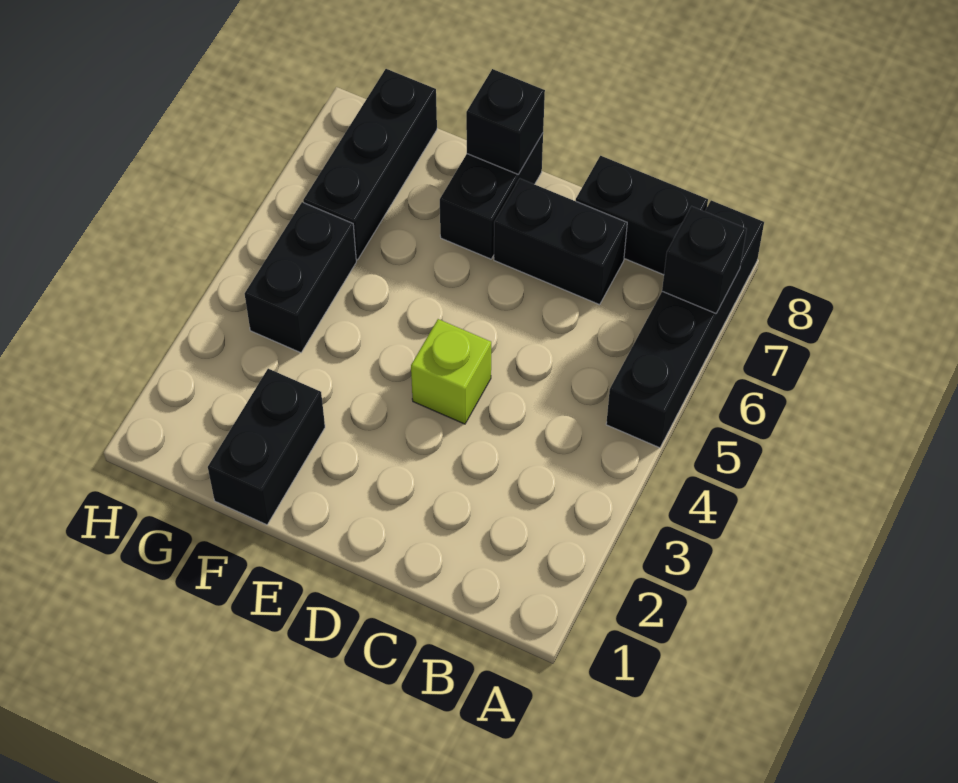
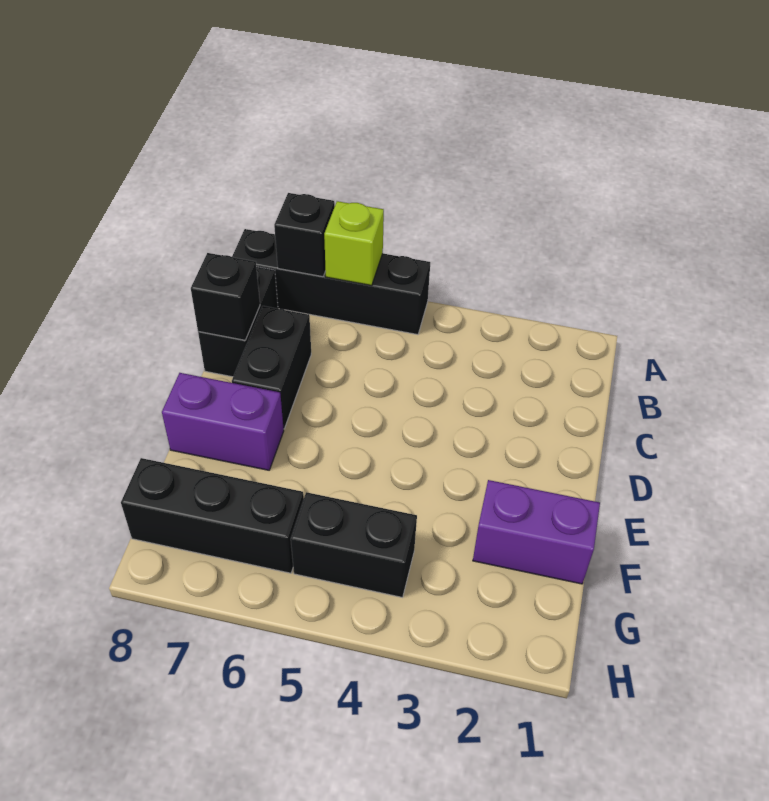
lime 1x1 brick [411,319,491,424] -> lime 1x1 brick moved to [324,201,384,285]
black 1x2 brick [440,133,543,259] -> purple 1x2 brick [162,373,284,470]
black 1x1 brick [466,69,545,174] -> black 1x1 brick moved to [191,253,260,340]
black 1x2 brick [208,369,325,525] -> purple 1x2 brick [473,480,600,584]

